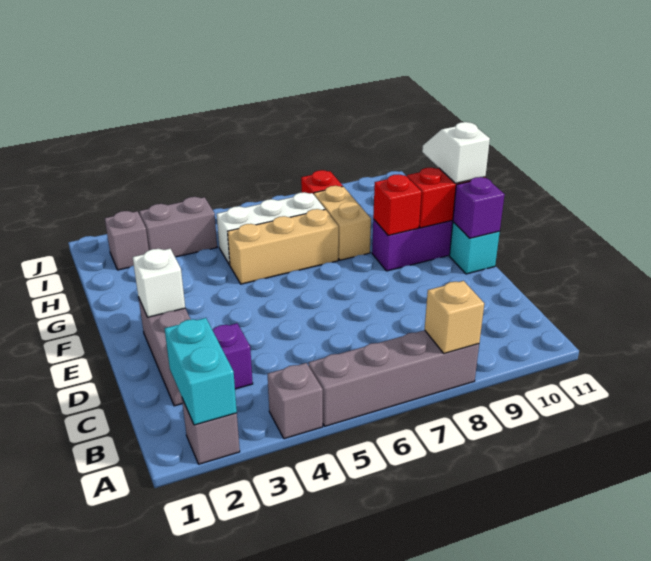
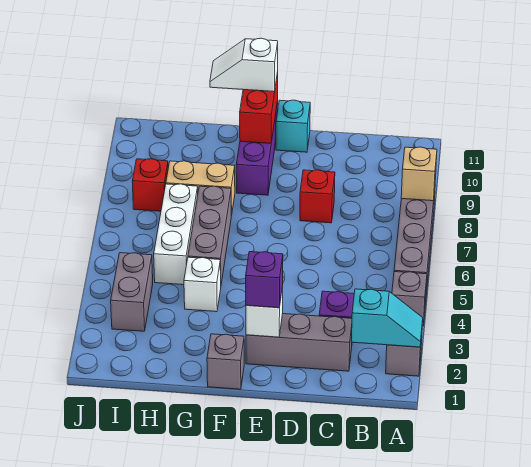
cyan 1x2 brick [164,318,237,425] -> cyan 1x2 slope [351,289,423,347]
purple 1x1 brick [453,177,505,238] -> purple 1x1 brick moved to [246,252,283,308]
red 1x1 brick [373,174,421,235] -> red 1x1 brick moved to [300,170,335,223]
none -> white 1x1 brick [184,257,221,312]
tan 1x3 brick [228,209,339,284] -> grey 1x3 brick [188,186,231,283]
grey 1x1 brick [105,211,149,270] -> grey 1x1 brick moved to [207,334,244,389]

